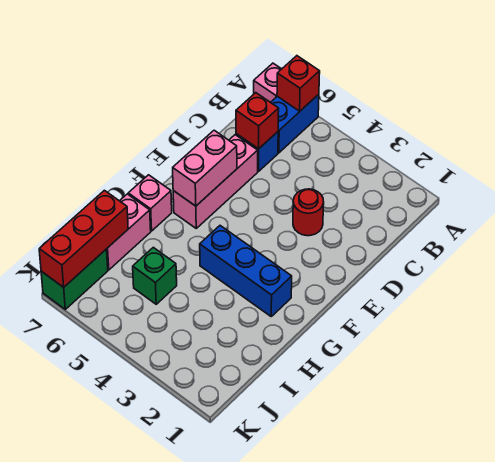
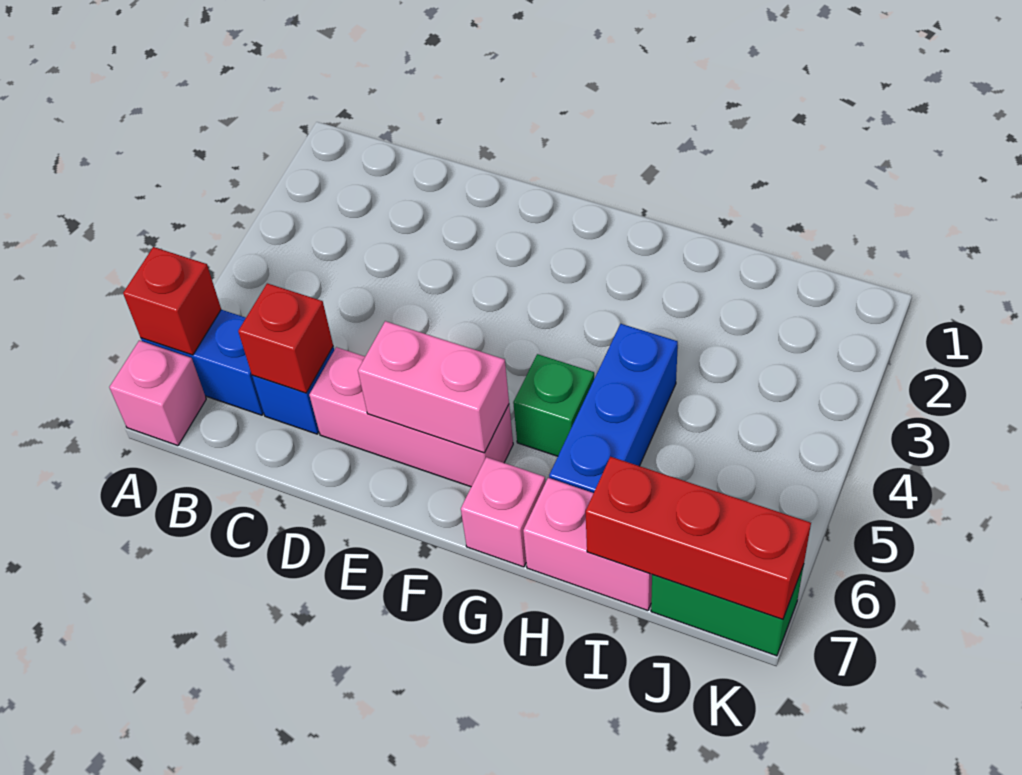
red 1x1 round brick [293,189,324,236] -> none
blue 1x3 brick [200,226,292,316] -> blue 1x3 brick moved to [549,324,678,493]
green 1x1 brick [133,247,177,304] -> green 1x1 brick moved to [513,354,594,456]

